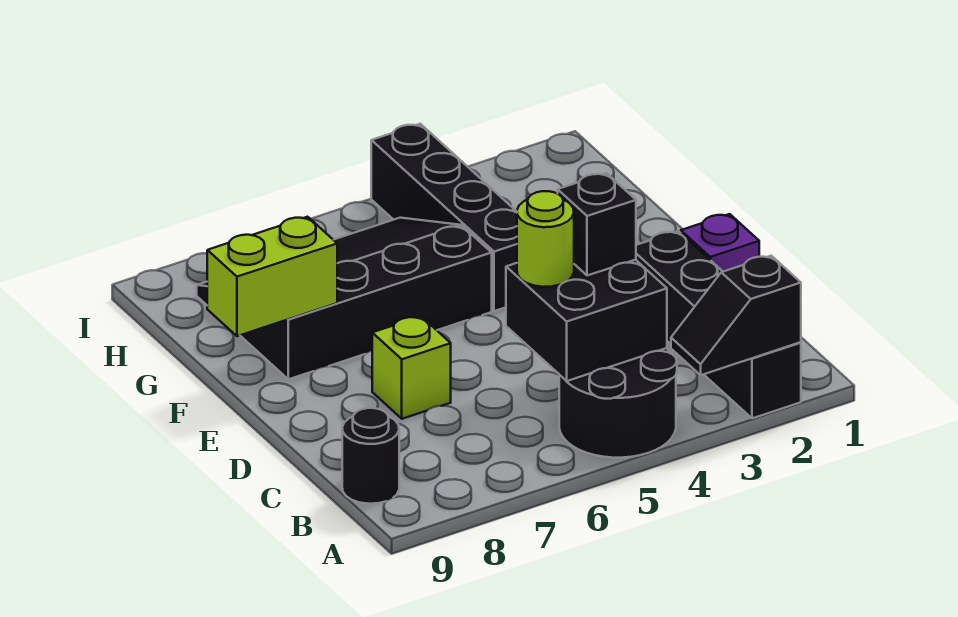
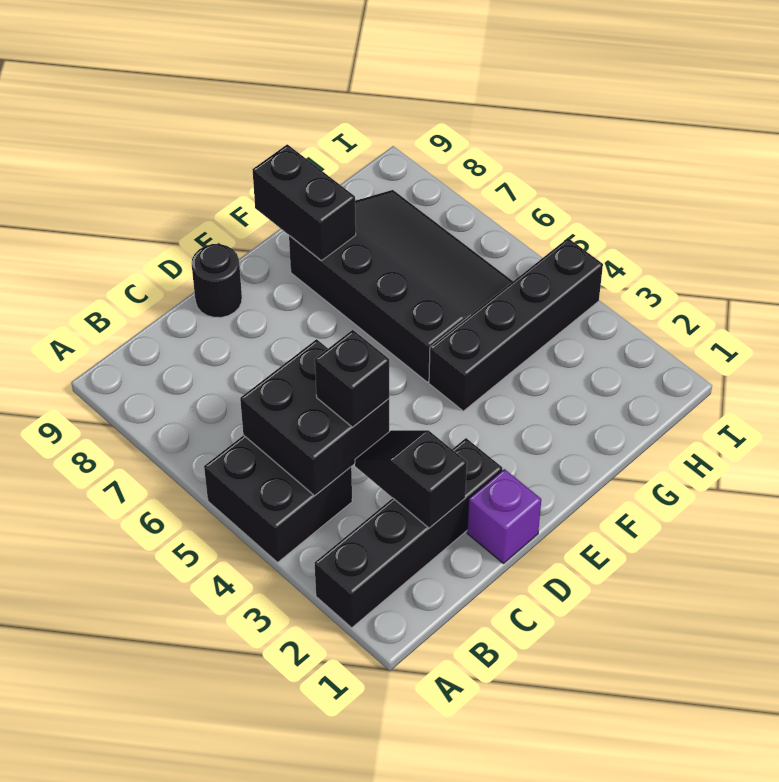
black 1x2 slope [671,256,801,375] -> black 1x2 slope moved to [355,430,467,528]
black 2x2 round brick [559,348,677,458] -> black 2x2 brick [204,435,352,562]
black 1x1 round brick [342,408,399,504] -> black 1x1 round brick moved to [192,244,242,318]
lime 1x1 round brick [517,191,574,287] -> none
lime 1x1 brick [372,316,451,419] -> none
lime 1x2 brick [207,217,337,336] -> black 1x2 brick [252,144,356,261]

